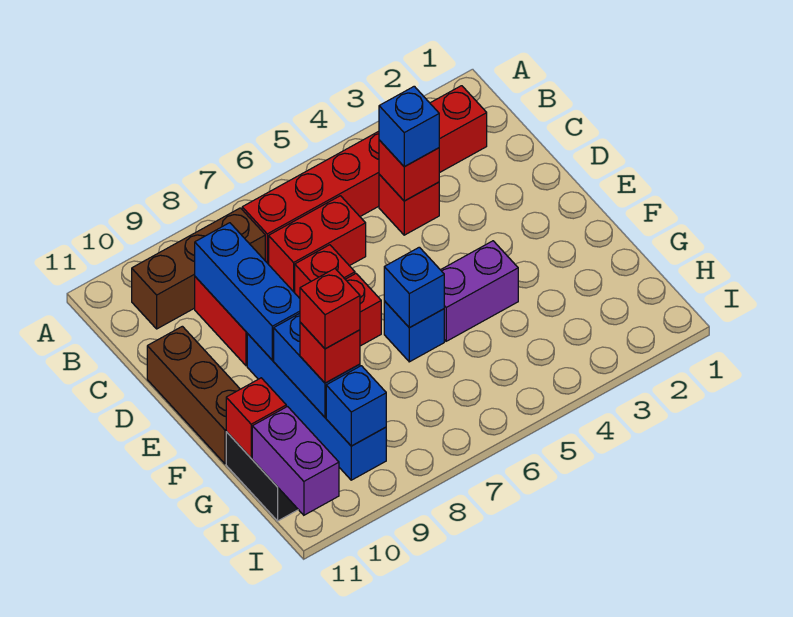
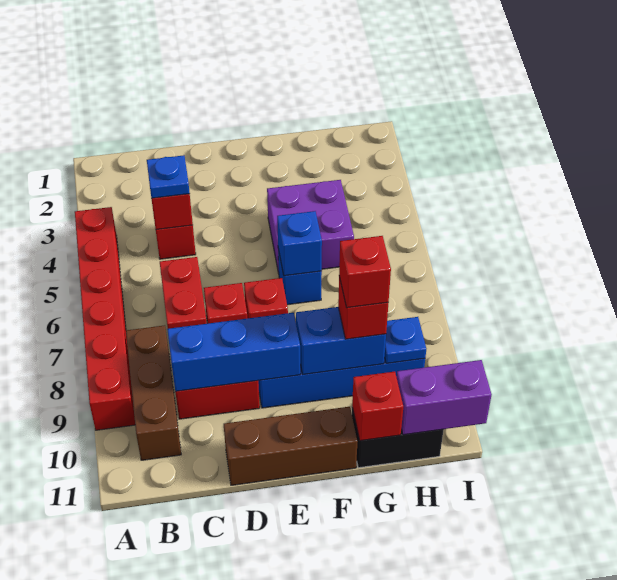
red 1x6 brick [242,86,487,264] -> red 1x6 brick moved to [75,207,135,430]
blue 1x1 brick [379,86,439,167] -> blue 1x1 plate [147,155,190,198]
purple 1x2 brick [441,241,518,341] -> purple 2x2 brick [267,180,354,273]
blue 1x1 brick [326,366,386,446] -> blue 1x1 plate [385,317,426,363]

